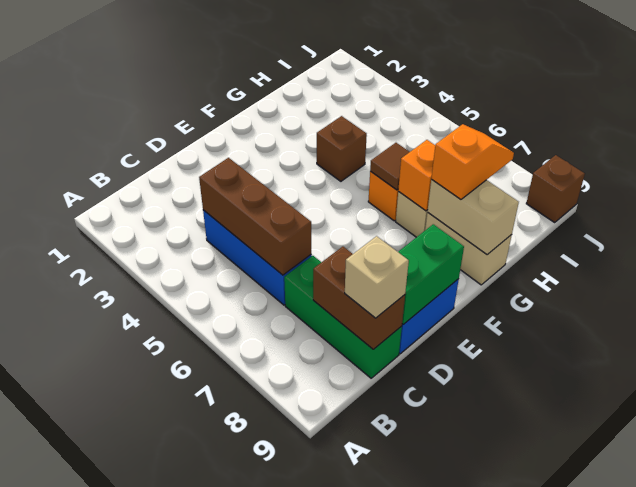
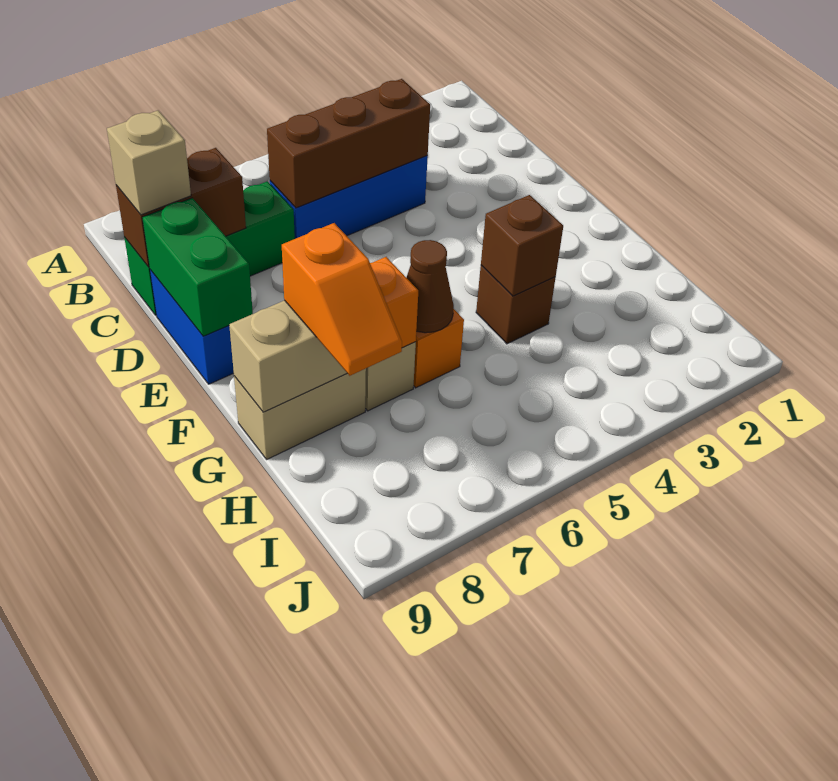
brown 1x1 tile [370,143,409,190] -> brown 1x1 cone [406,240,454,333]
brown 1x1 brick [526,155,585,222] -> brown 1x1 brick moved to [481,195,563,296]

